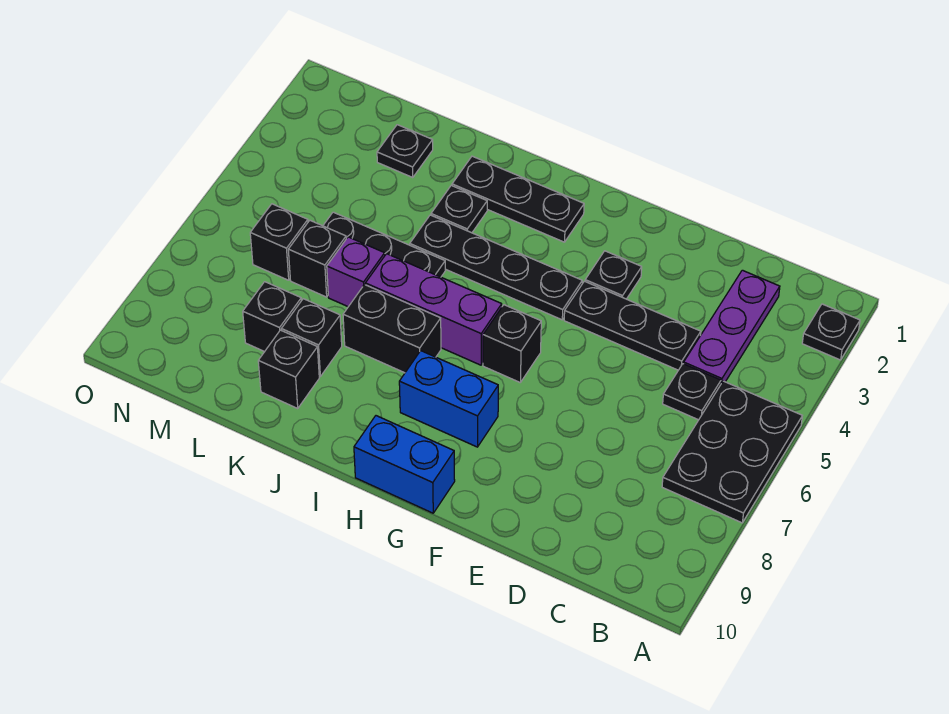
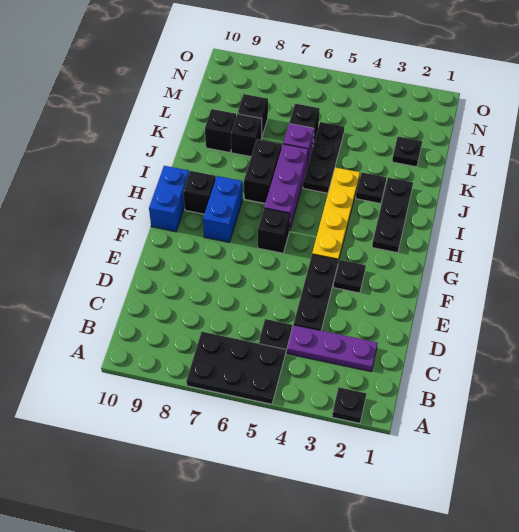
black 1x4 plate [410,215,582,320] -> yellow 1x4 plate [312,167,360,262]
black 1x1 brick [250,204,308,280] -> black 1x1 brick moved to [183,171,216,214]

